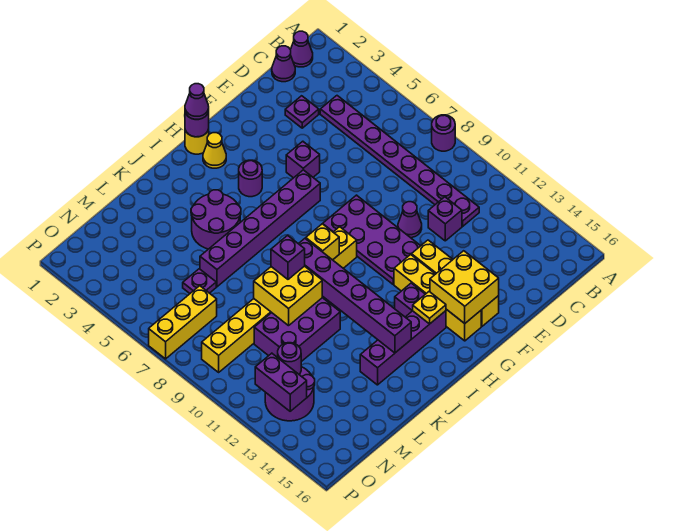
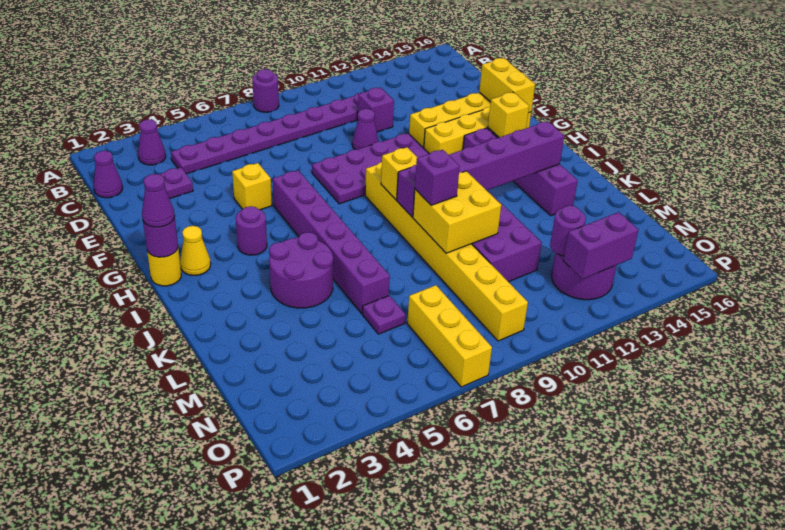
purple 1x1 cone [291,31,313,67] -> purple 1x1 cone moved to [138,119,166,165]
purple 1x1 brick [286,141,320,178] -> yellow 1x1 brick [232,163,272,210]
yellow 2x2 brick [430,251,499,323] -> yellow 1x2 brick [479,58,535,113]
yellow 1x1 plate [413,292,446,324] -> yellow 1x1 brick [488,92,529,137]

